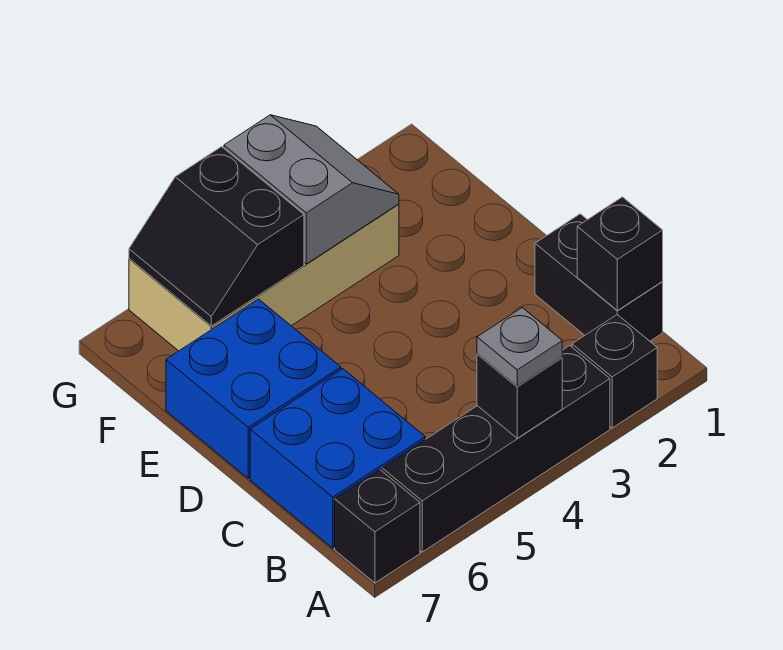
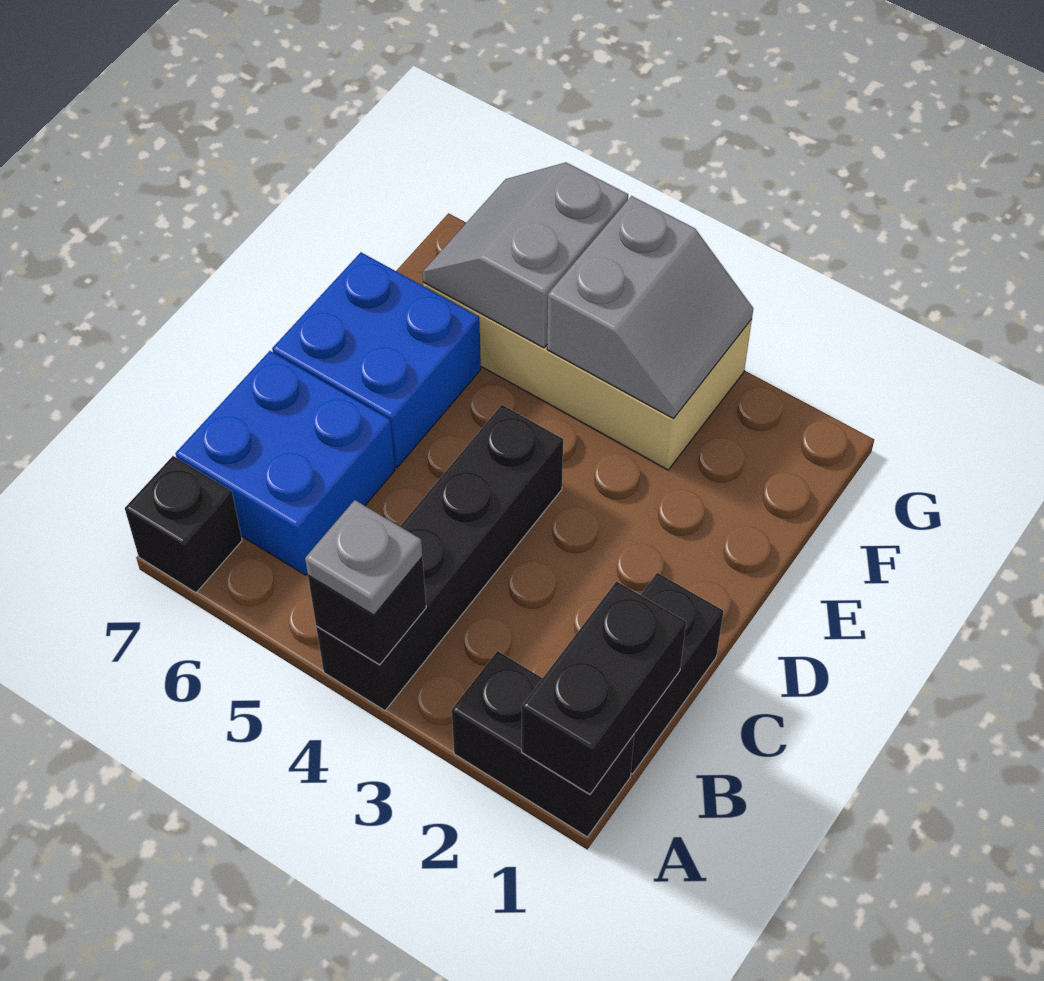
black 1x1 brick [572,315,657,428] -> black 1x2 brick [452,651,635,837]
black 1x4 brick [382,346,610,552] -> black 1x4 brick turned to [316,405,563,711]
black 1x1 brick [577,197,663,311] -> black 1x2 brick [522,581,686,794]
black 2x2 slope [129,147,304,326] -> grey 2x2 slope [422,162,628,348]

